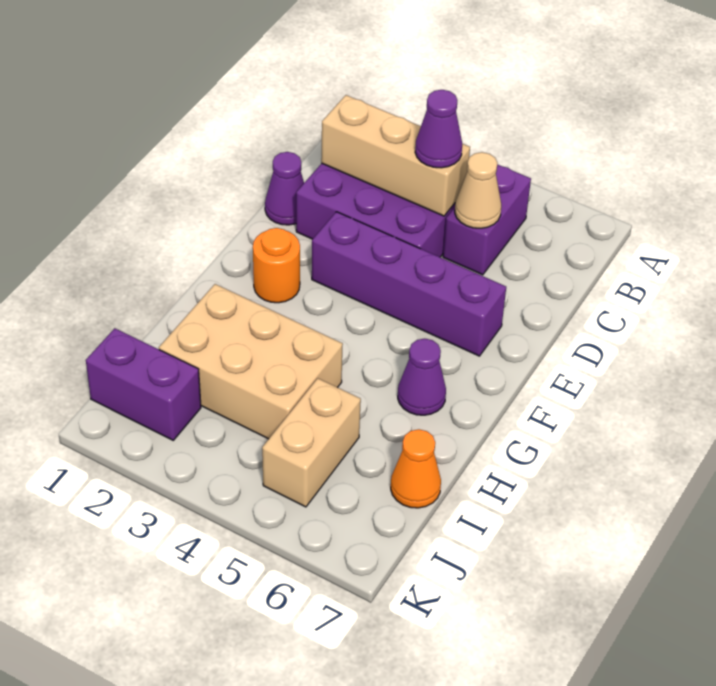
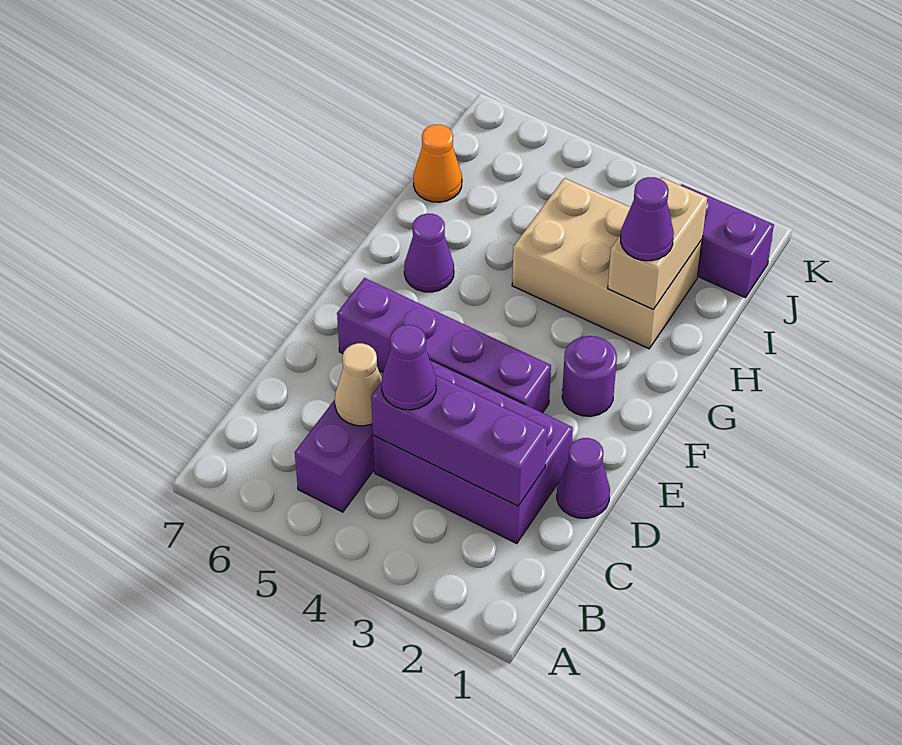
tan 1x3 brick [321,95,470,216] -> purple 1x3 brick [371,375,547,506]
orange 1x1 round brick [253,228,300,303] -> purple 1x1 round brick [562,336,617,416]
none -> purple 1x1 cone [621,177,674,261]
tan 1x2 brick [262,378,361,507] -> tan 1x2 brick moved to [608,177,707,309]

